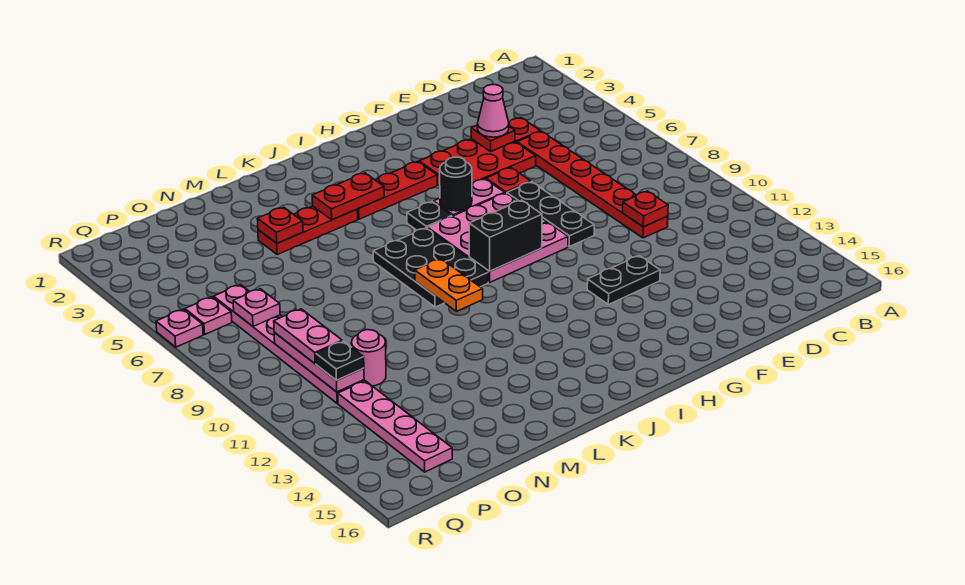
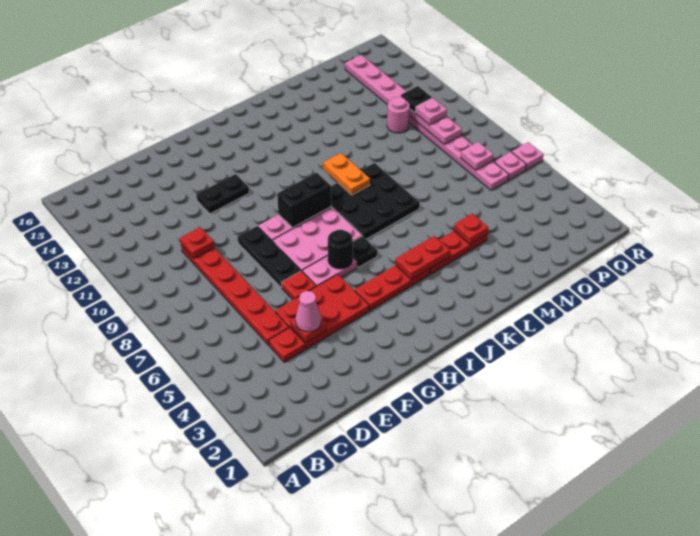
black 2x3 plate [373,228,488,307] -> black 3x3 plate [331,163,420,239]
pink 1x2 plate [274,309,342,364] -> pink 1x1 plate [416,98,447,125]

